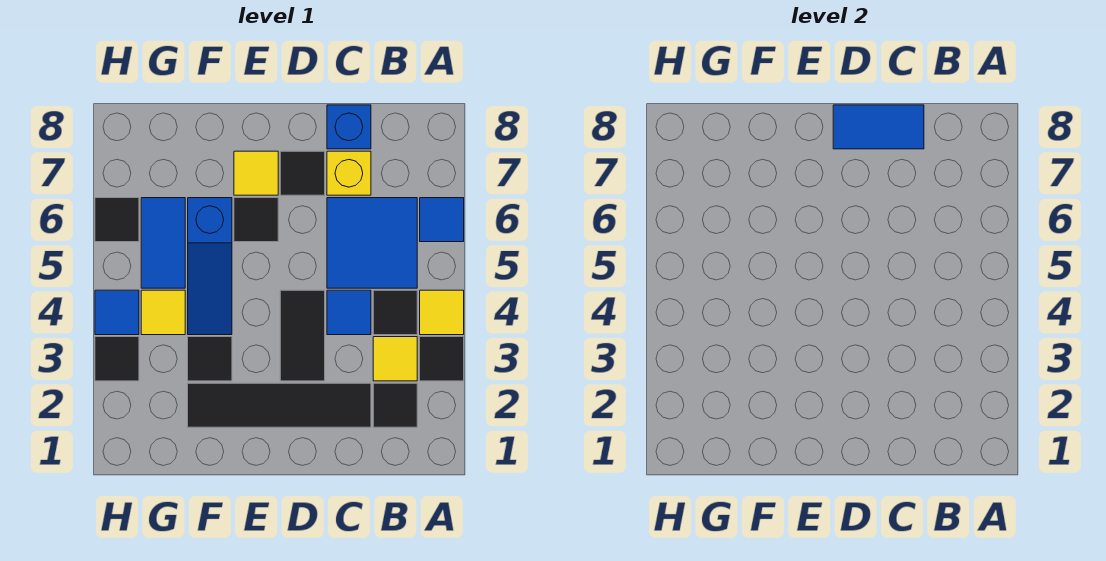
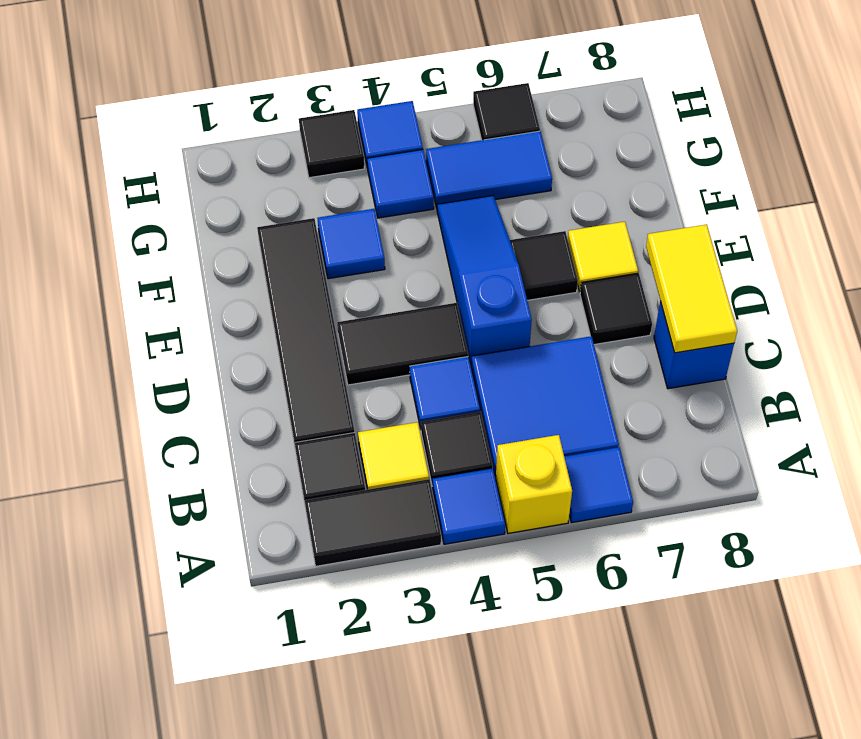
black 1x1 tile [420,337,464,381] -> black 1x2 tile [304,479,441,566]
yellow 1x1 tile [420,290,464,335] -> blue 1x1 tile [433,468,505,544]
yellow 1x1 brick [327,151,371,195] -> yellow 1x1 brick moved to [496,435,572,533]
blue 1x2 tile [833,105,924,149] -> yellow 1x2 tile [646,224,737,353]
black 1x1 tile [188,337,232,381] -> blue 1x1 tile [318,209,385,279]
blue 1x3 slope [188,198,232,335] -> blue 1x3 slope turned to [437,195,532,364]
yellow 1x1 tile [141,290,185,335] -> blue 1x1 tile [367,150,434,218]

